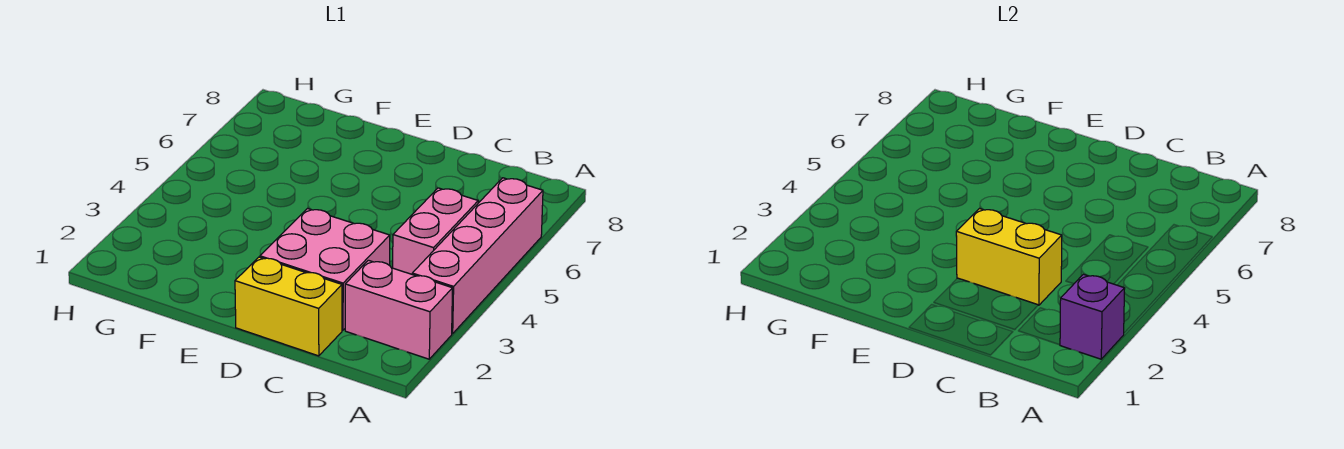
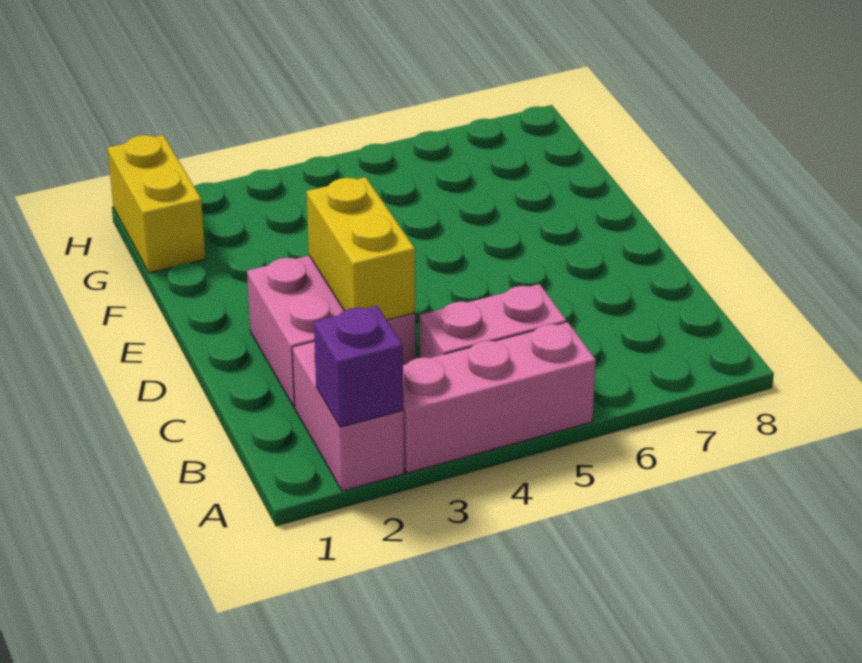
pink 1x4 brick [412,178,543,334] -> pink 1x3 brick [403,322,596,473]
yellow 1x2 brick [235,257,342,356] -> yellow 1x2 brick moved to [107,135,206,273]

